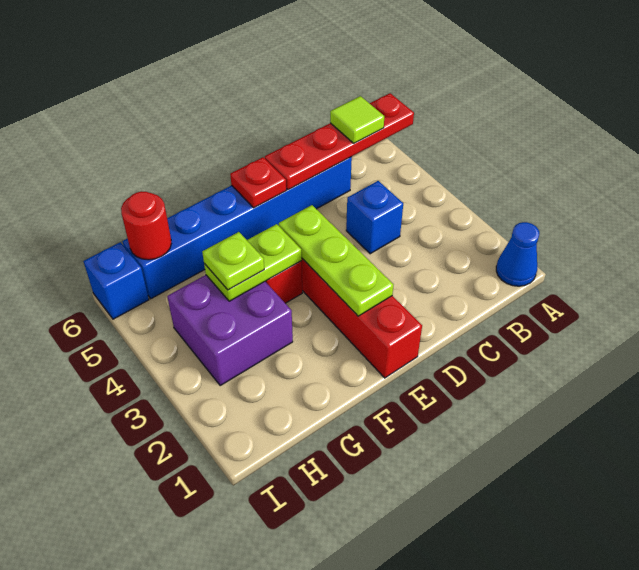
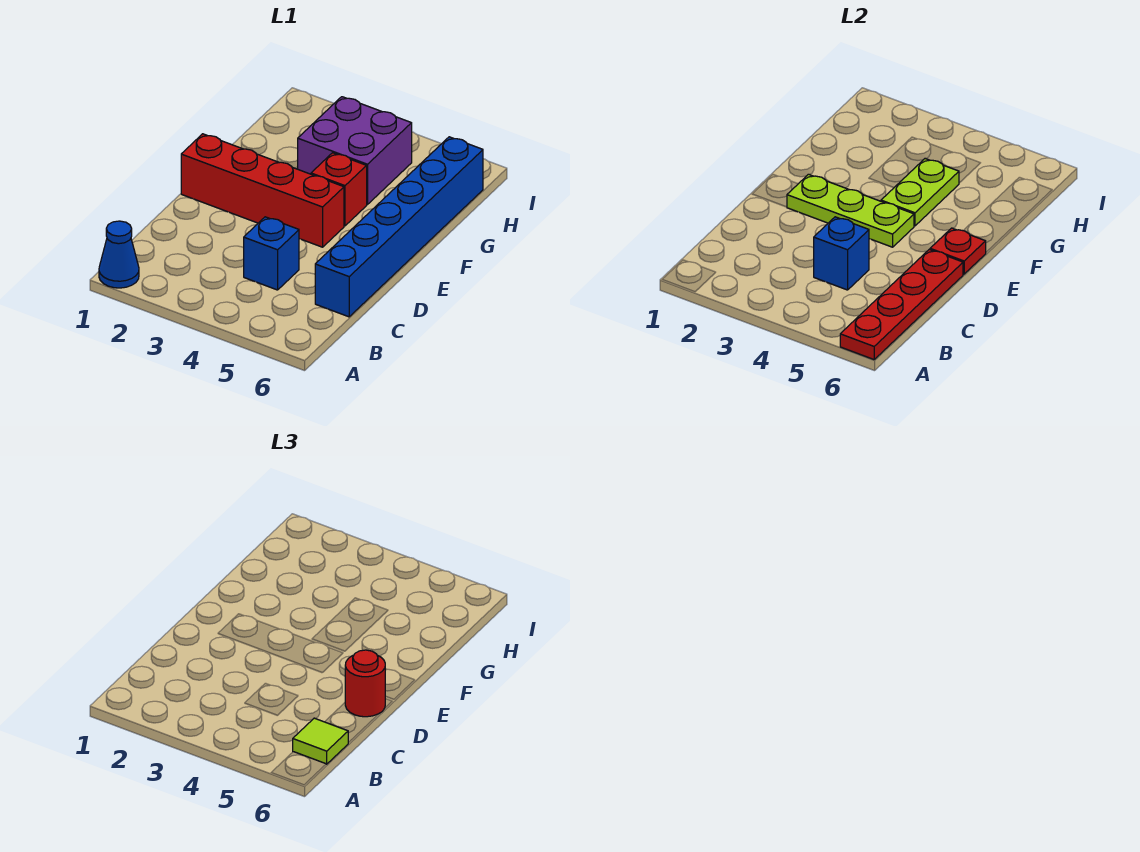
lime 1x1 plate [202,232,264,290] -> none
red 1x1 round brick [121,191,171,260] -> red 1x1 round brick moved to [345,650,386,717]
blue 1x1 brick [84,242,149,319] -> blue 1x1 brick moved to [814,217,869,290]

